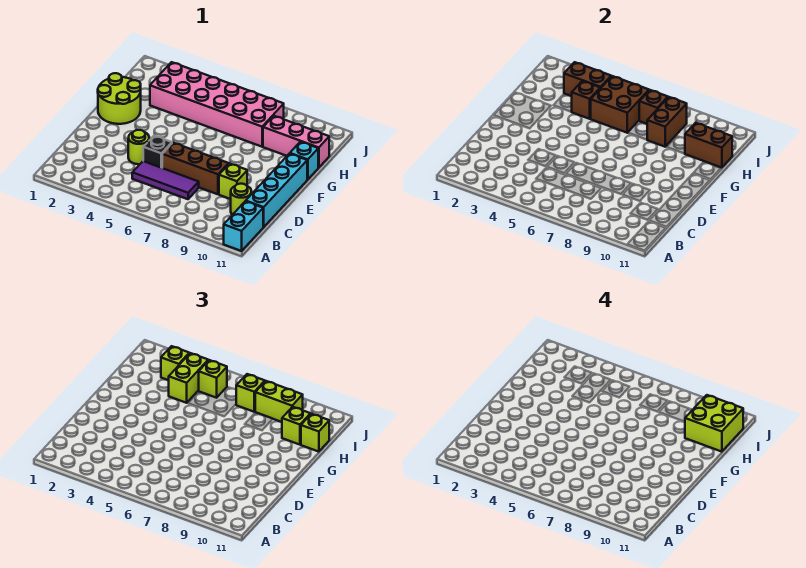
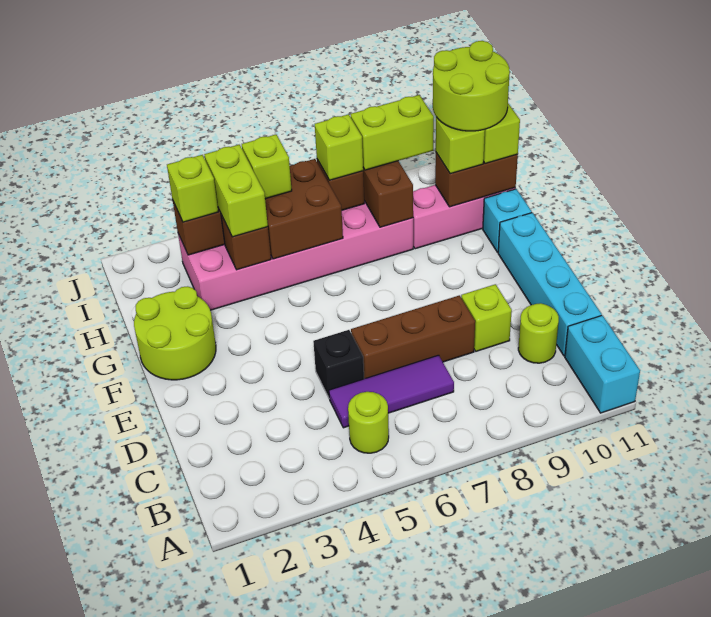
lime 1x1 round brick [128,130,149,164] -> lime 1x1 round brick moved to [348,392,389,453]
lime 2x2 brick [685,395,743,452] -> lime 2x2 round brick [433,41,510,131]

